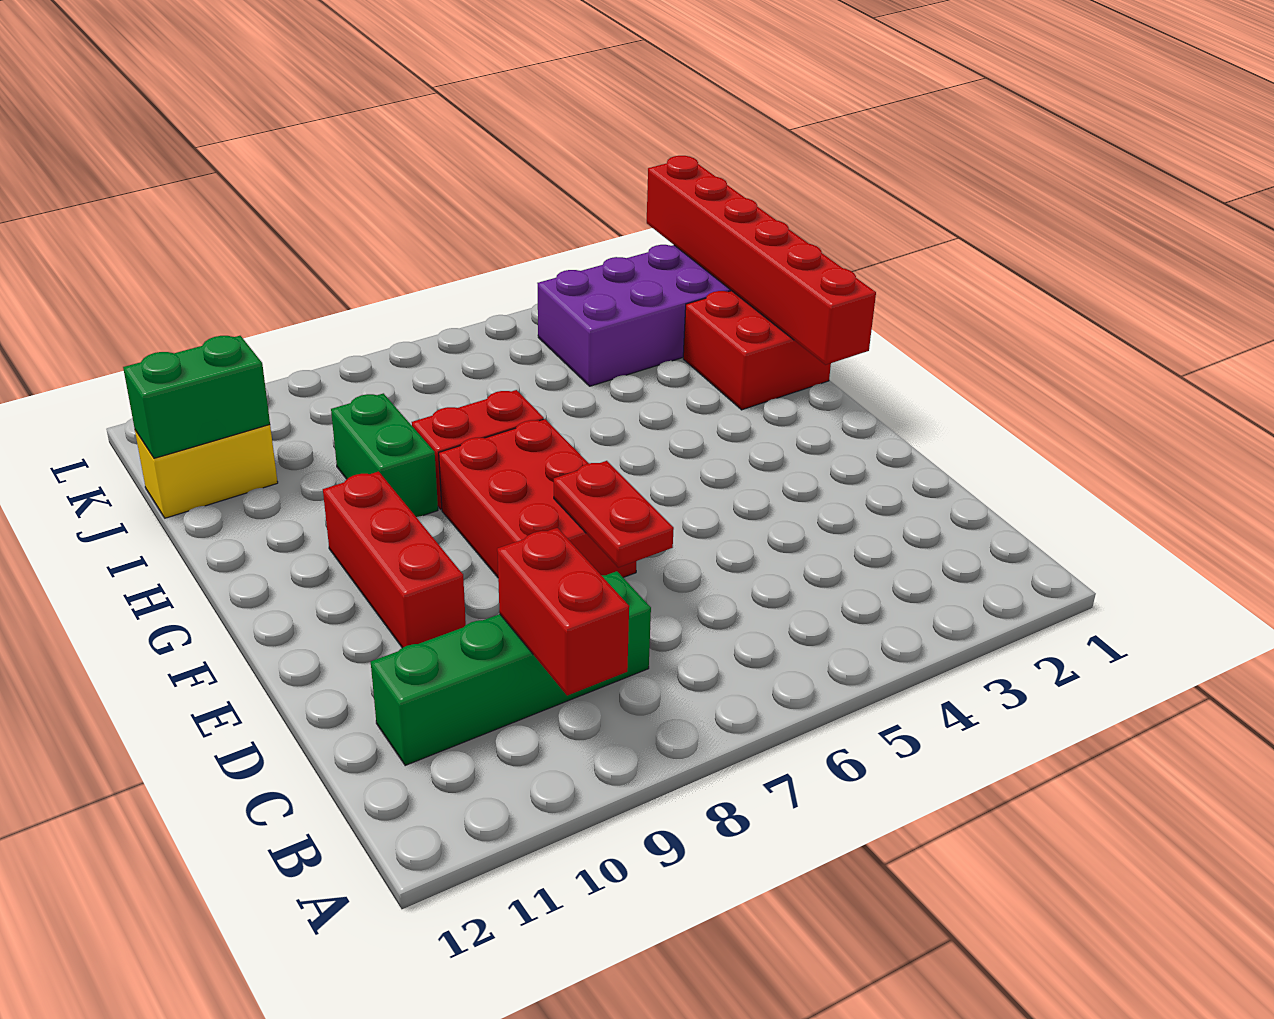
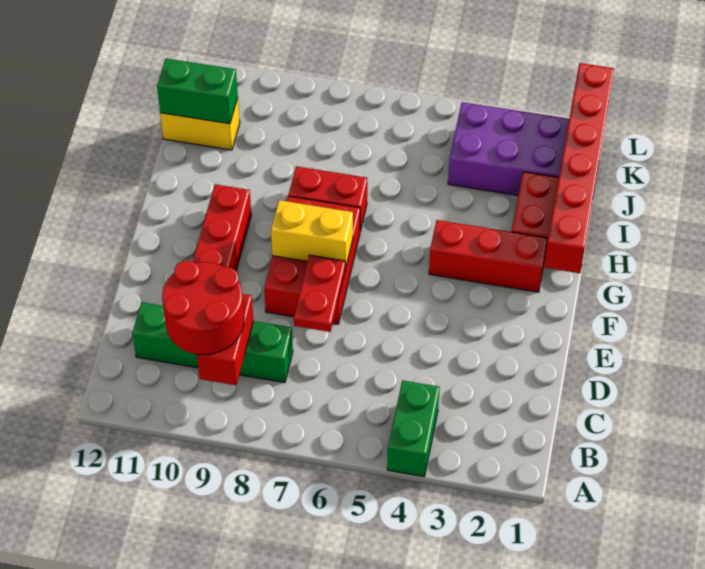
none -> red 2x2 round brick [162,261,244,355]
none -> yellow 1x2 brick [271,200,353,268]
none -> red 1x3 brick [429,220,547,292]
green 1x2 brick [331,393,438,517] -> green 1x2 brick moved to [387,380,440,477]

